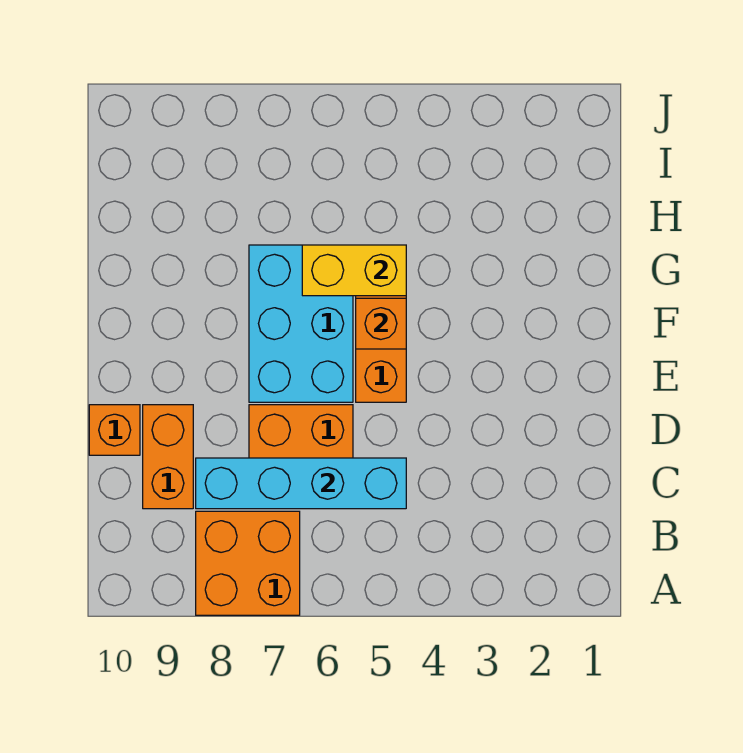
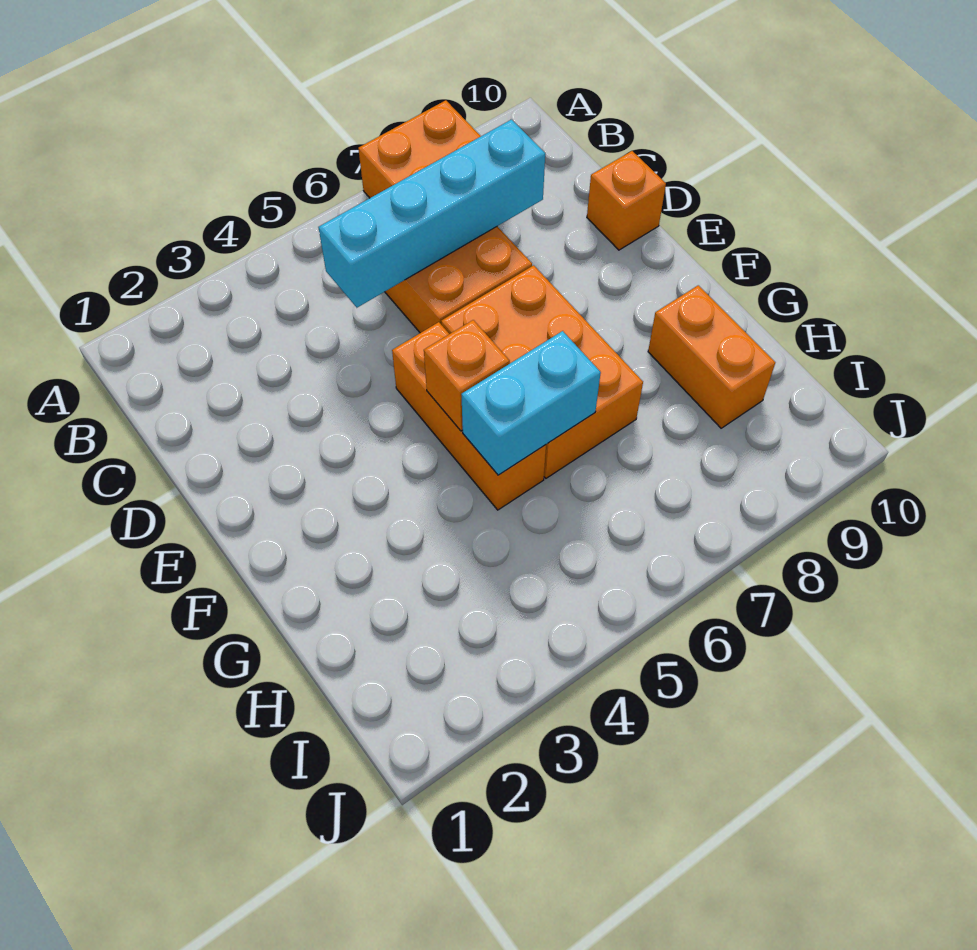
orange 1x2 brick [143,405,193,509] -> orange 1x2 brick moved to [648,285,775,428]
cyan 2x3 brick [249,245,353,402] -> orange 2x3 brick [441,265,643,478]
yellow 1x2 brick [302,245,406,296] -> cyan 1x2 brick [461,331,601,475]

